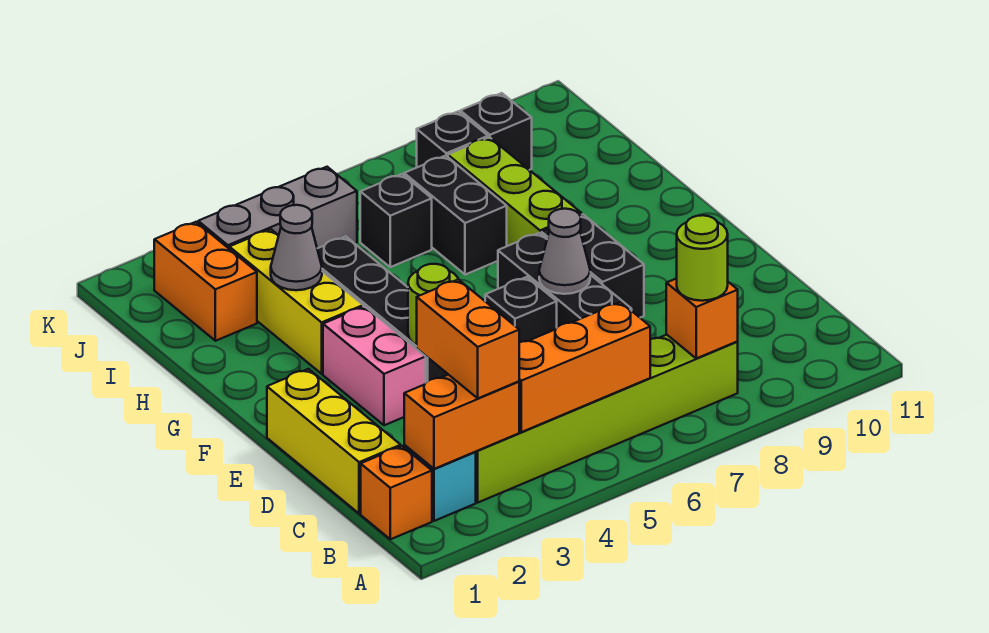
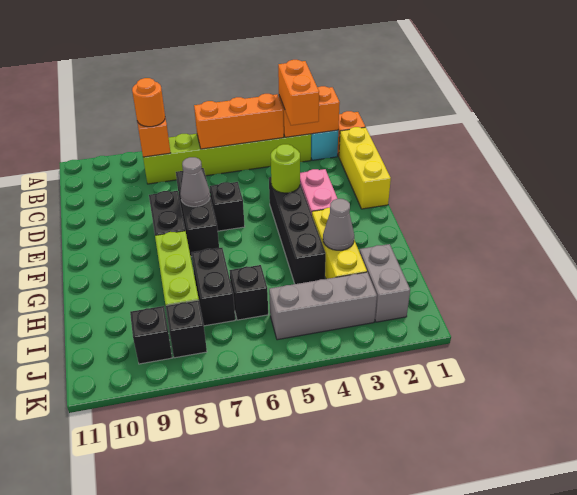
lime 1x1 round brick [677,215,728,301] -> orange 1x1 round brick [132,78,165,127]
orange 1x2 brick [154,222,257,341] -> grey 1x2 brick [360,244,410,322]

